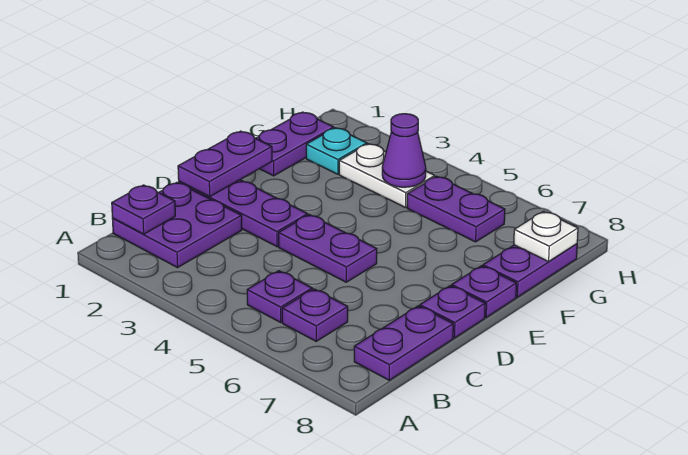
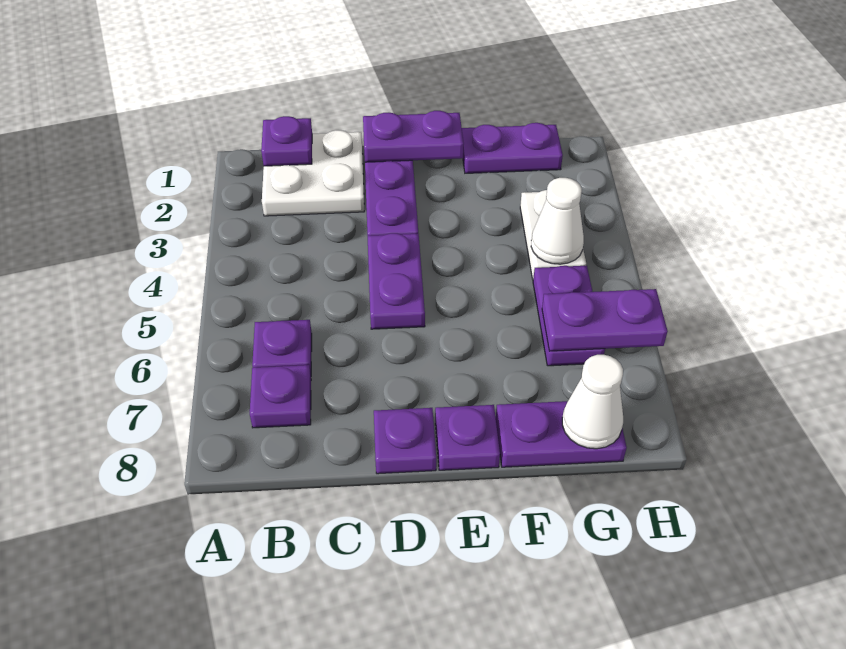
purple 2x2 plate [112,182,242,268] -> white 2x2 plate [262,130,364,216]
purple 1x1 plate [247,271,312,322] -> purple 1x1 plate moved to [250,365,311,428]
purple 1x2 plate [354,306,453,380] -> purple 1x2 plate moved to [542,289,668,351]
cyan 1x1 plate [306,128,367,174] -> none
purple 1x1 cone [382,114,426,187] -> white 1x1 cone [531,178,584,264]
white 1x1 plate [514,211,578,261] -> white 1x1 cone [562,355,623,449]

